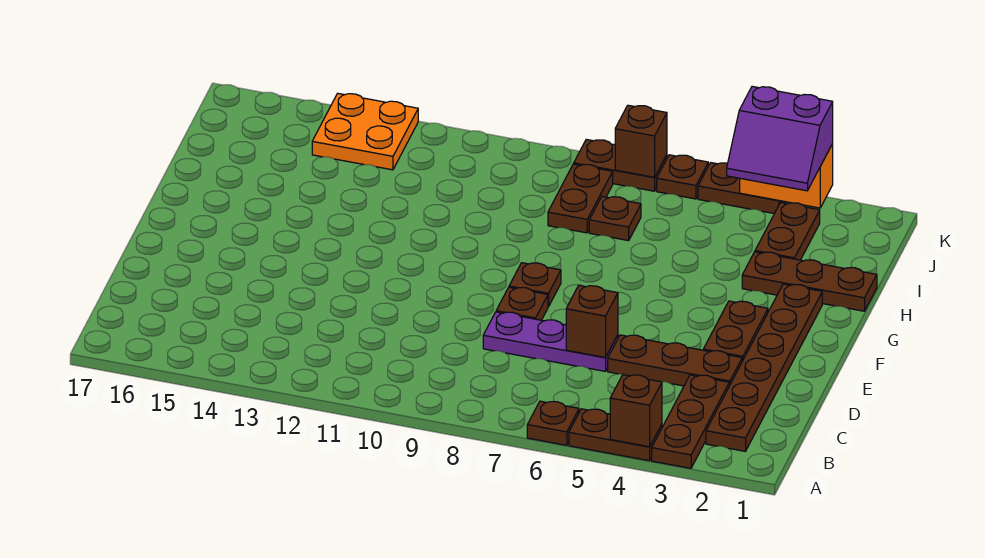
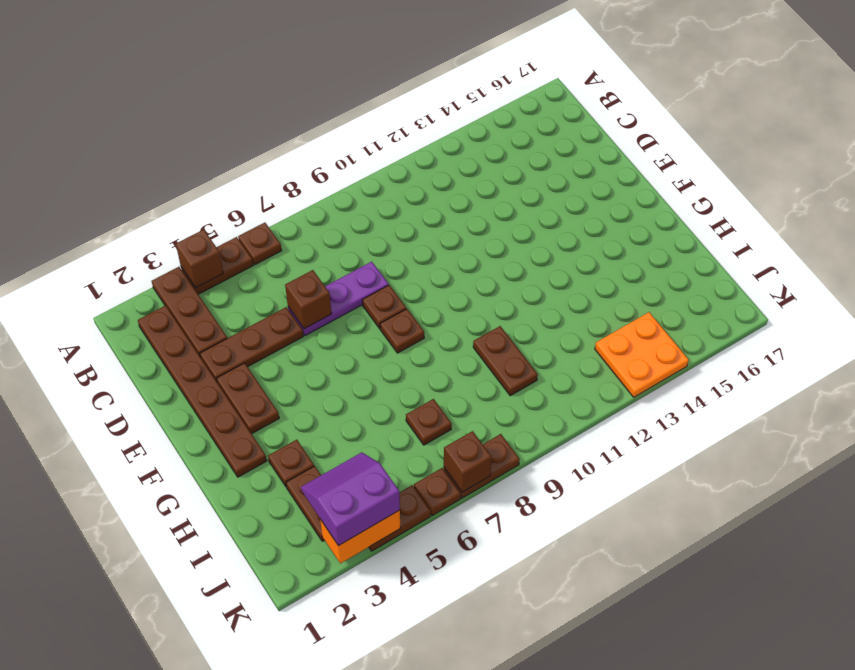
brown 1x3 plate [742,252,877,311] -> brown 1x1 plate [268,440,314,486]
brown 1x2 plate [548,164,613,233] -> brown 1x2 plate moved to [473,326,538,396]

